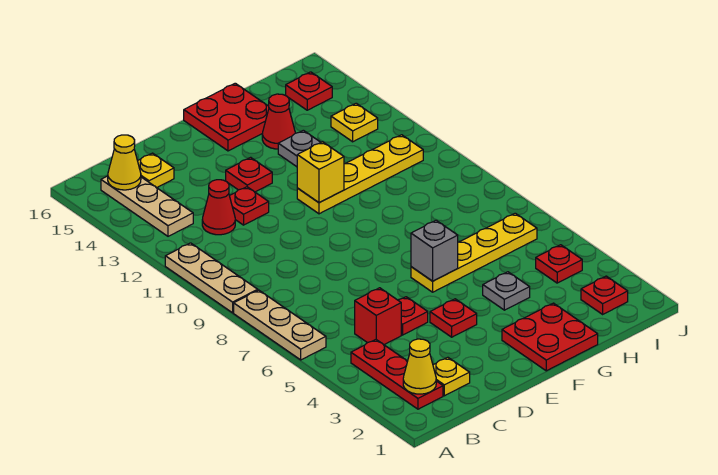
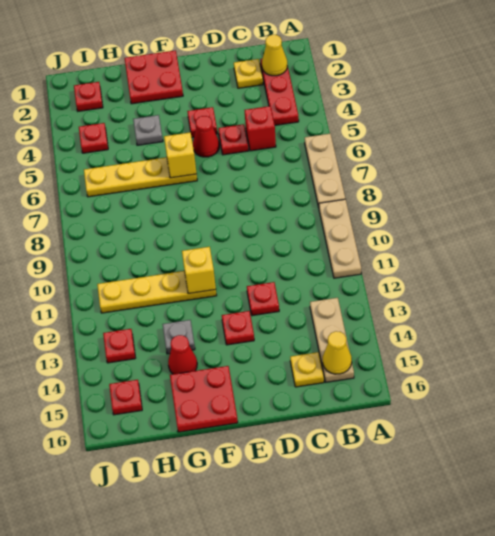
red 1x1 cone [202,180,235,235] -> red 1x1 cone moved to [193,116,219,157]
grey 1x1 brick [411,220,458,281] -> yellow 1x1 brick [164,132,197,178]
yellow 1x1 plate [331,103,378,142] -> red 1x1 plate [103,329,135,363]

